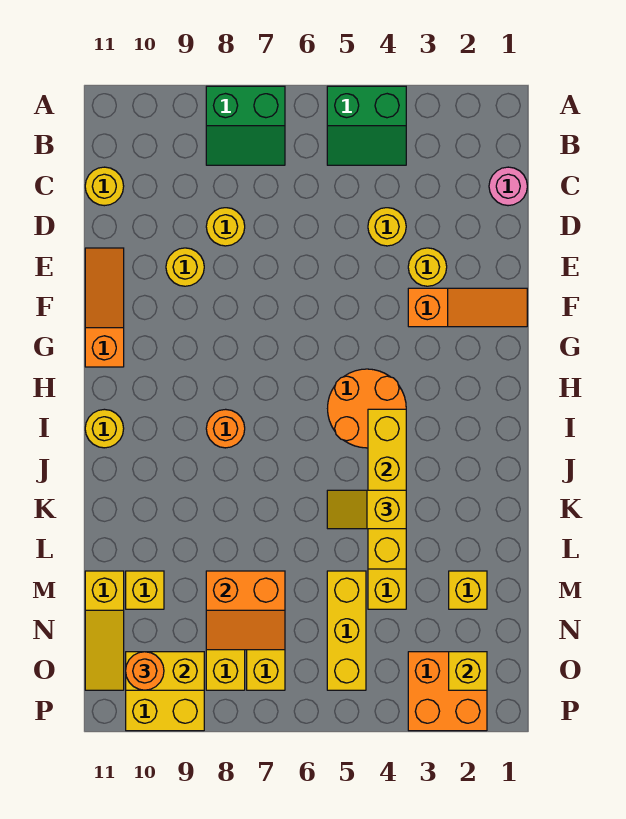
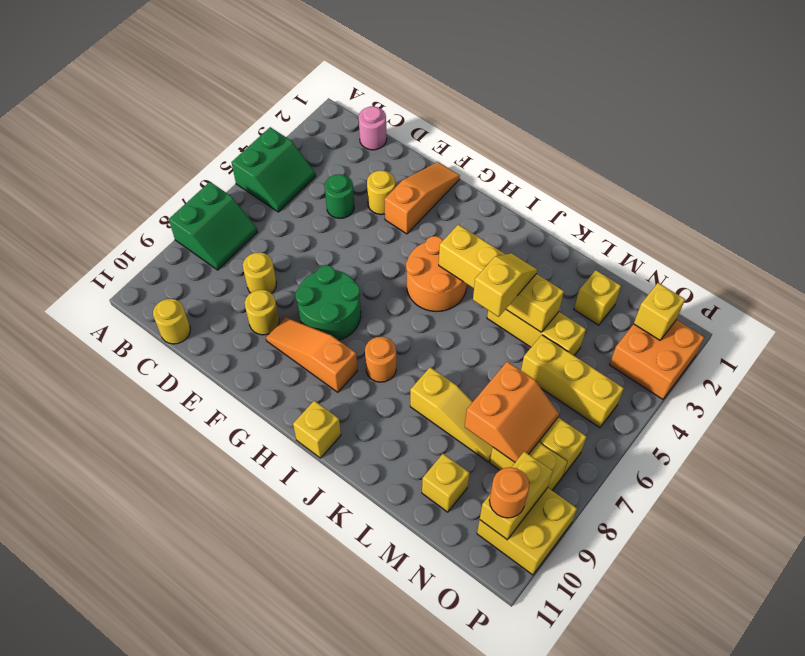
yellow 1x1 round brick [368,208,406,246] -> green 1x1 round brick [324,174,354,218]
orange 1x3 slope [85,248,124,367] -> orange 1x3 slope moved to [266,317,357,392]
none -> green 2x2 round brick [295,265,361,340]
yellow 1x1 round brick [85,409,124,448] -> yellow 1x1 brick [293,401,341,458]
yellow 1x2 slope [327,490,406,529] -> yellow 1x2 slope turned to [473,253,537,317]
yellow 1x3 slope [85,571,124,690] -> yellow 1x3 slope moved to [410,367,492,462]

